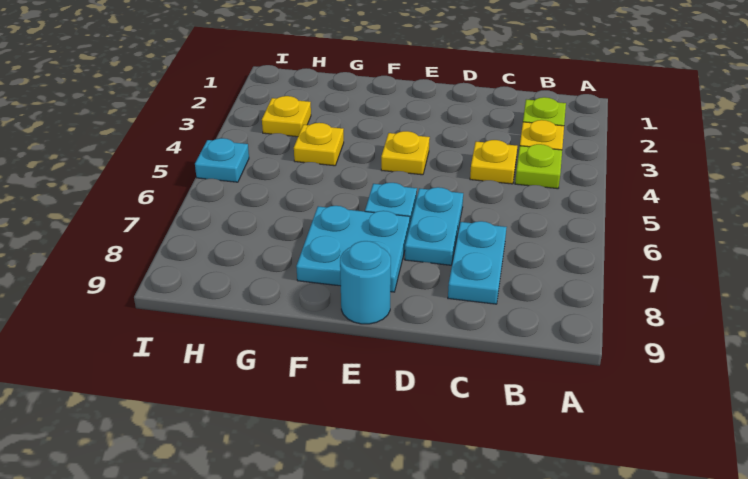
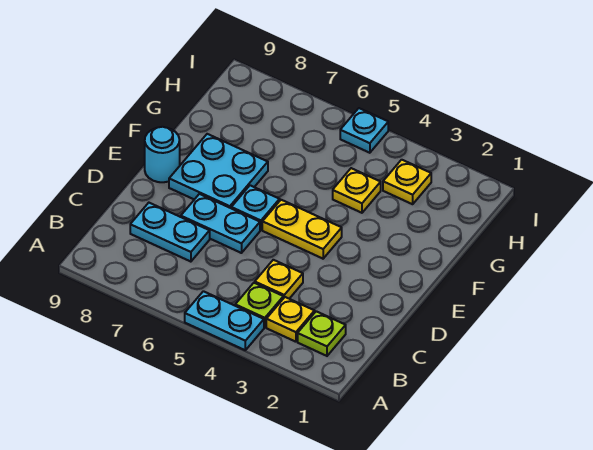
none -> cyan 1x2 plate [185,291,264,350]
yellow 1x1 plate [381,131,430,175] -> yellow 1x2 plate [262,200,342,259]

